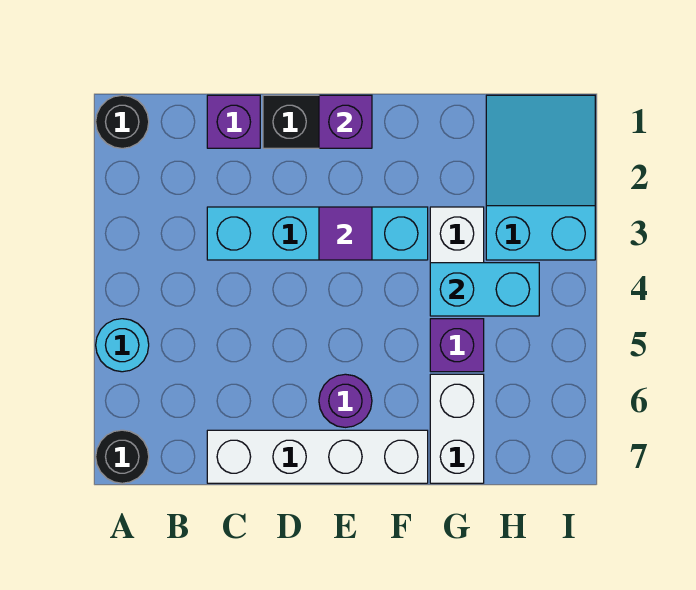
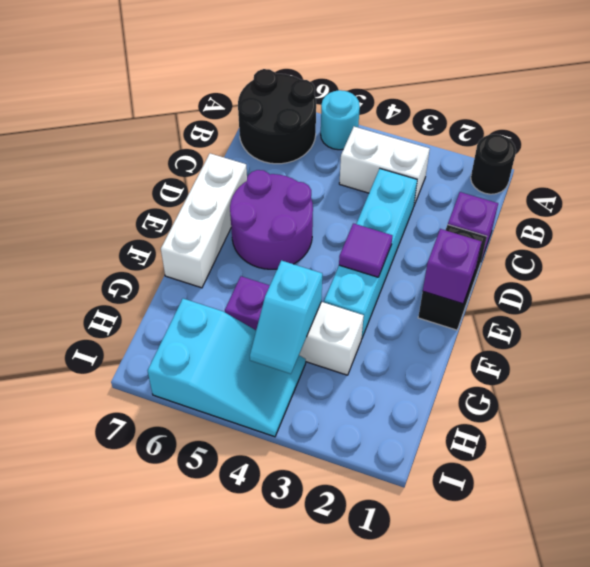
black 1x1 round brick [96,430,149,483] -> black 2x2 round brick [238,69,316,164]
white 1x4 brick [207,430,428,483] -> white 1x3 brick [161,153,247,288]
purple 1x1 round brick [319,374,372,427] -> purple 2x2 round brick [230,170,313,269]
cyan 1x2 brick [430,263,539,316] -> cyan 1x2 slope [250,260,322,374]
white 1x2 brick [430,374,484,483] -> white 1x2 brick moved to [339,127,430,205]
cyan 2x3 slope [486,95,595,260] -> cyan 2x3 slope moved to [148,299,306,437]

